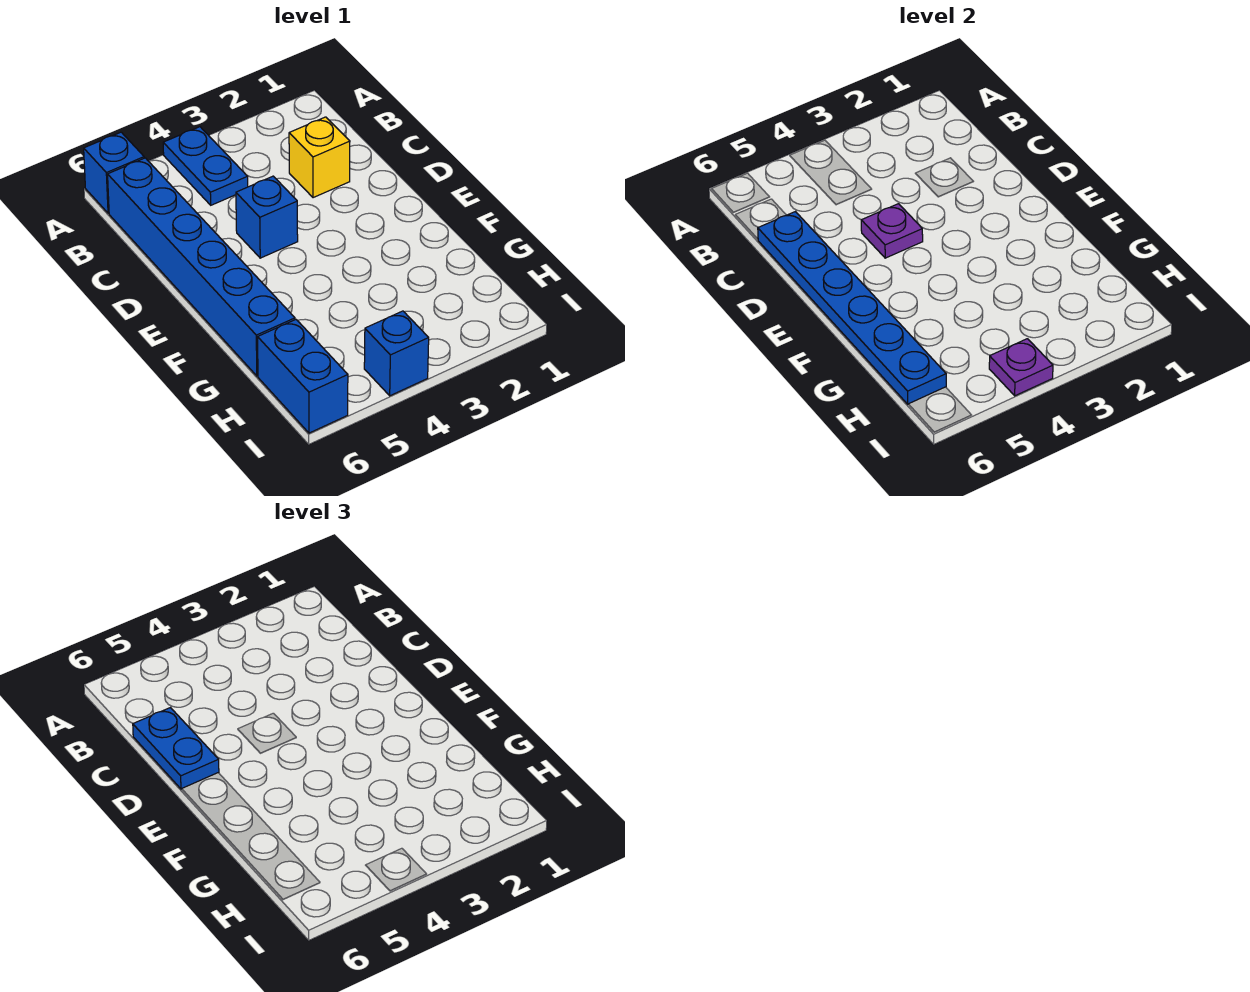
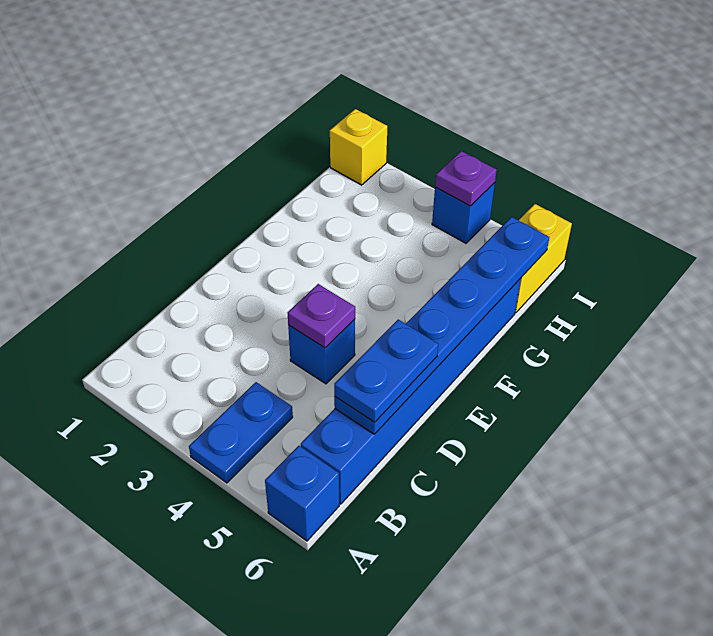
yellow 1x1 brick [289,117,350,198] -> yellow 1x1 brick moved to [330,109,387,185]
blue 1x2 brick [258,320,348,433] -> yellow 1x2 brick [515,204,572,313]

